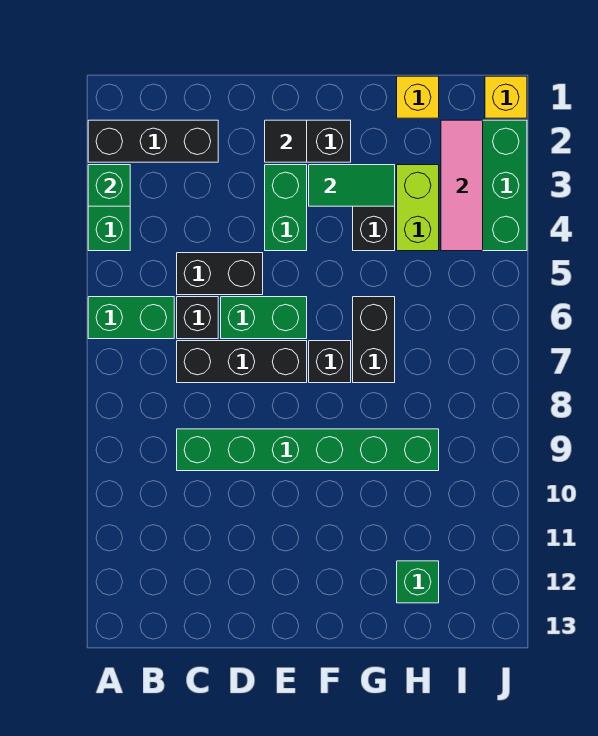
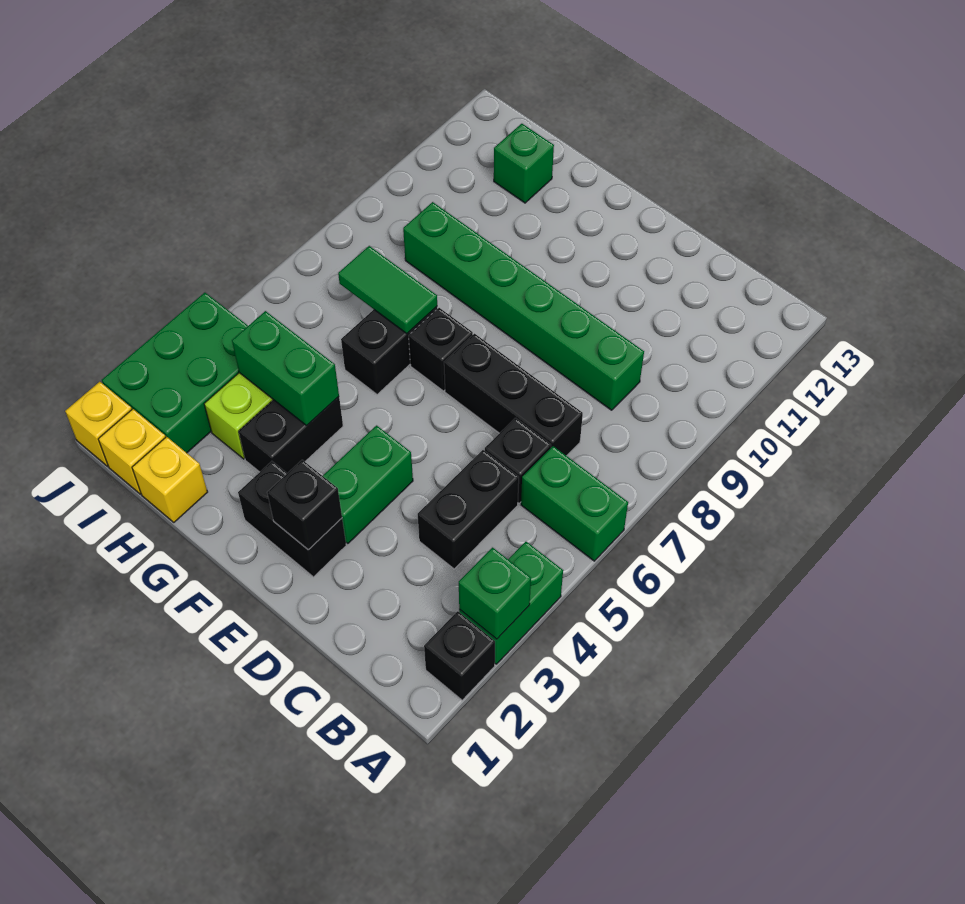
black 1x3 brick [88,120,218,162] -> black 1x1 brick [424,611,495,700]
black 1x2 brick [177,253,263,295] -> black 1x2 brick turned to [418,450,519,569]
green 1x2 brick [221,297,307,339] -> green 1x2 brick moved to [232,311,339,425]
black 1x1 tile [265,120,307,162] -> black 1x1 brick [267,460,342,550]
green 1x2 tile [309,165,395,206] -> green 1x2 tile moved to [338,246,437,334]
none -> yellow 1x1 brick [98,409,166,494]
pink 1x3 tile [441,120,483,251] -> none

